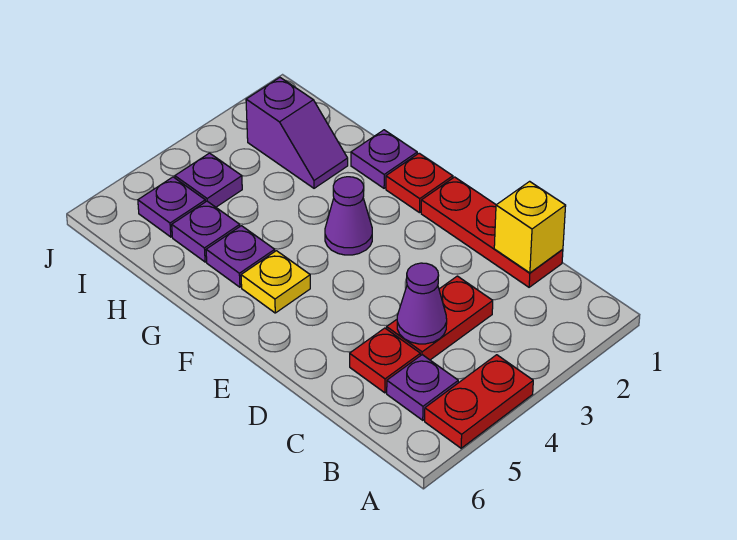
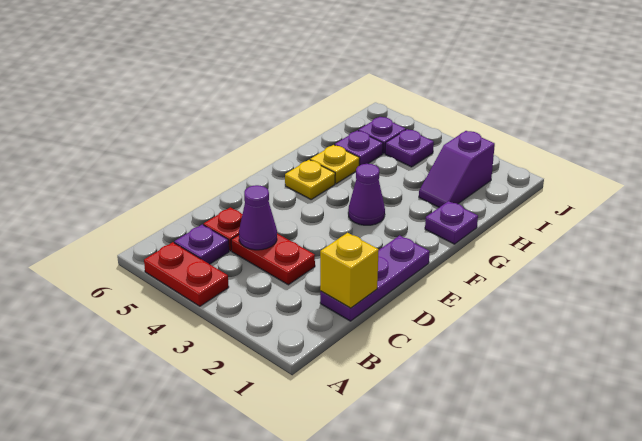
red 1x3 plate [421,177,563,287] -> purple 1x3 plate [320,235,430,321]
red 1x1 plate [386,153,453,213] -> none
purple 1x1 plate [206,226,275,287] -> yellow 1x1 plate [310,145,360,184]

